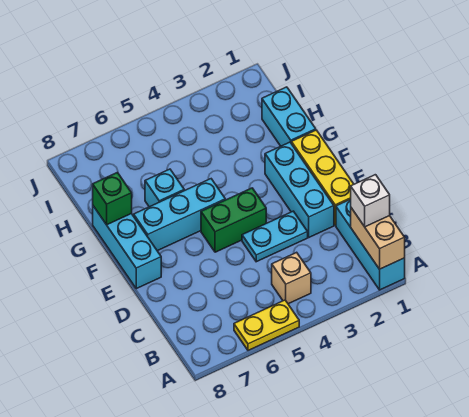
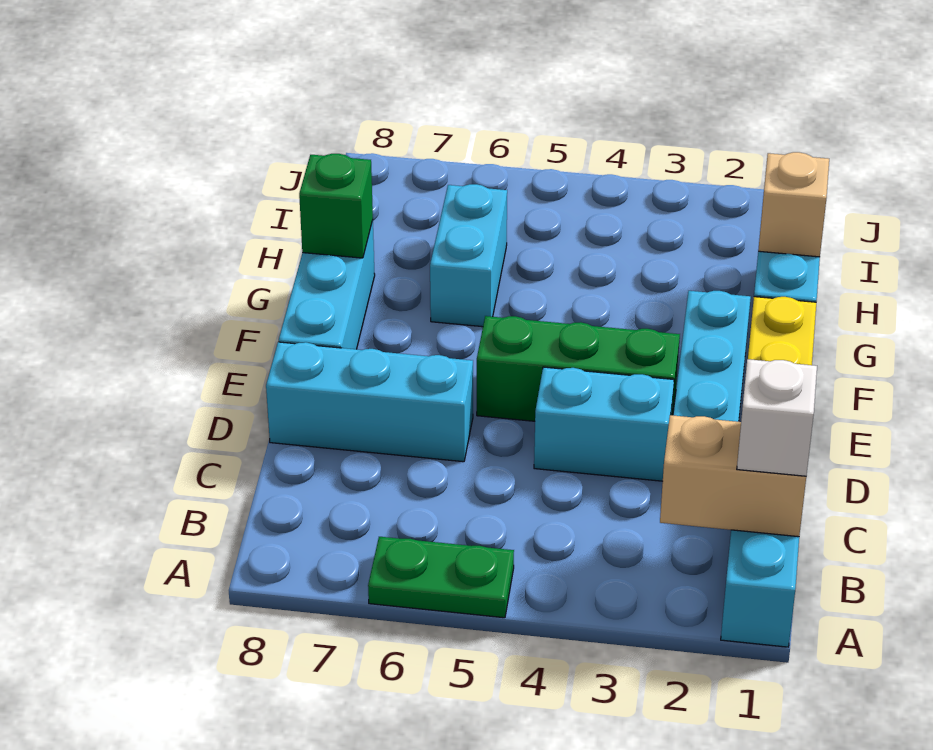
tan 1x2 brick [351,208,405,269] -> tan 1x2 brick turned to [660,415,806,537]
yellow 1x2 plate [234,300,299,350] -> green 1x2 plate [368,537,514,618]
tan 1x1 brick [272,252,311,304] -> tan 1x1 brick moved to [758,152,829,257]
cyan 1x2 plate [242,211,308,262] -> cyan 1x2 brick [534,367,674,481]
green 1x2 brick [201,188,266,252] -> green 1x3 brick [477,316,680,421]
cyan 1x3 brick [134,179,225,251] -> cyan 1x3 brick moved to [266,342,473,462]
cyan 1x1 brick [145,169,184,207] -> cyan 1x2 brick [430,184,507,327]

